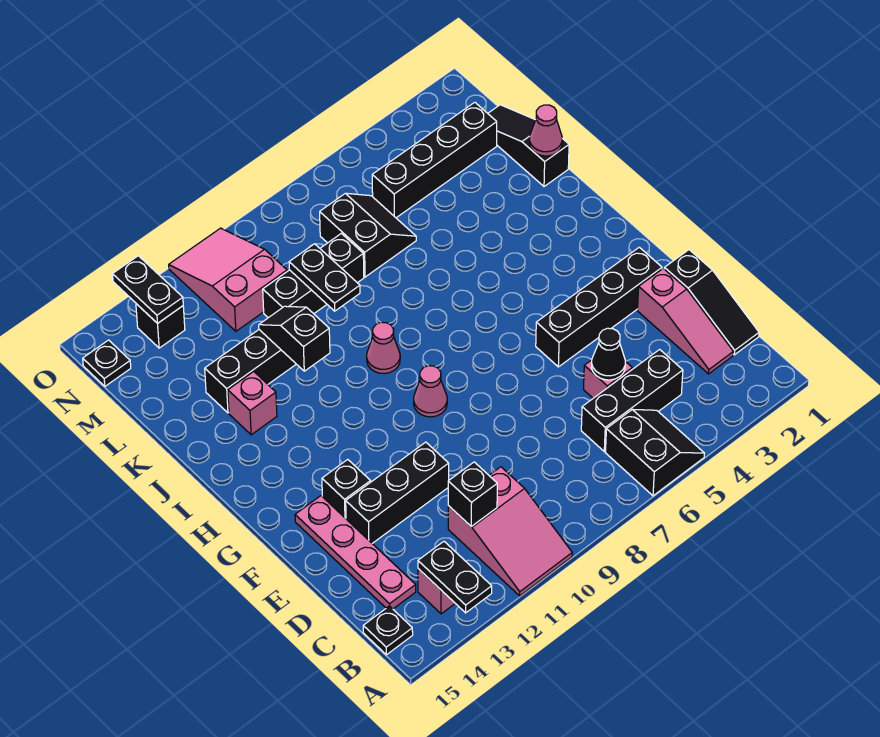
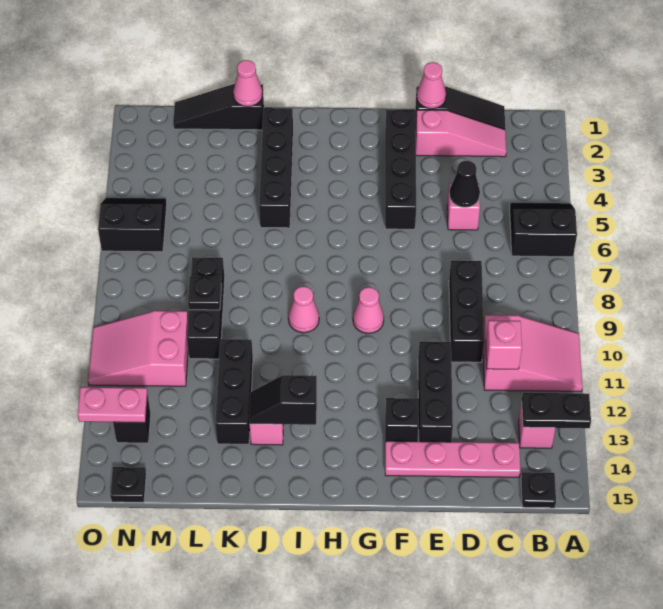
black 1x3 brick [581,349,683,451] -> black 1x3 brick moved to [449,261,484,362]
black 1x1 brick [448,462,497,527] -> pink 1x1 brick [486,320,522,369]
none -> pink 1x1 cone [417,62,446,109]
black 1x2 slope [259,306,330,371] -> black 1x2 slope moved to [249,375,317,425]
black 1x2 plate [289,244,360,311] -> black 1x1 plate [188,277,221,310]
black 2x2 slope [320,193,416,277] -> black 2x2 slope moved to [98,198,167,252]
black 1x4 brick [372,102,497,218] -> black 1x4 brick moved to [259,108,293,228]
black 1x2 plate [113,256,183,323] -> pink 1x2 plate [78,387,148,423]

